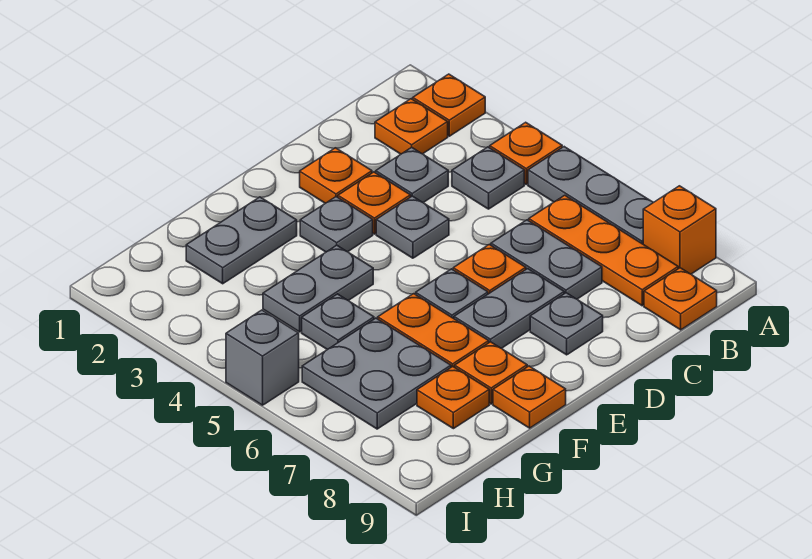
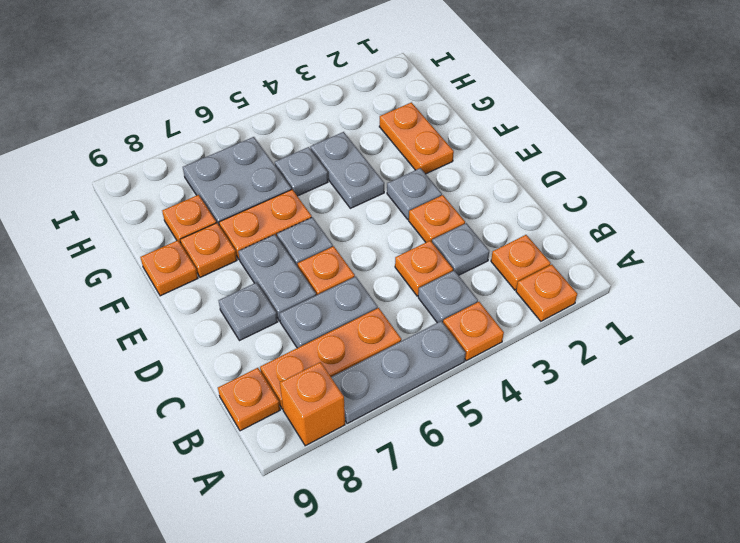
orange 1x1 plate [300,148,372,203] -> orange 1x1 plate moved to [395,241,453,296]
grey 1x1 plate [376,196,449,258] -> none
grey 1x2 plate [186,197,297,284] -> orange 1x2 plate [379,102,454,174]
grey 1x1 brick [226,310,299,405] -> none

